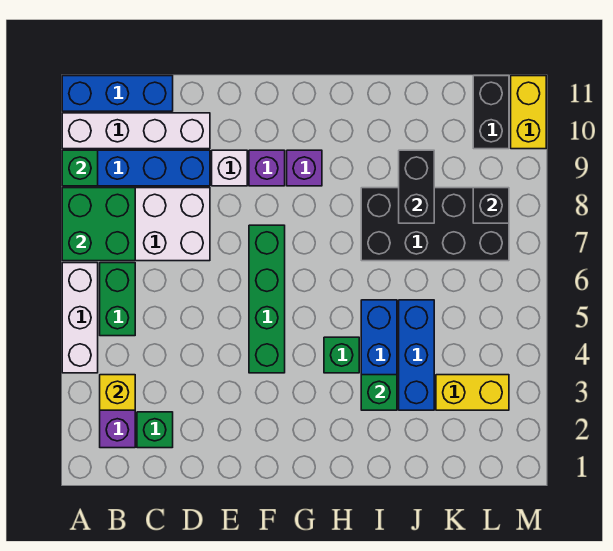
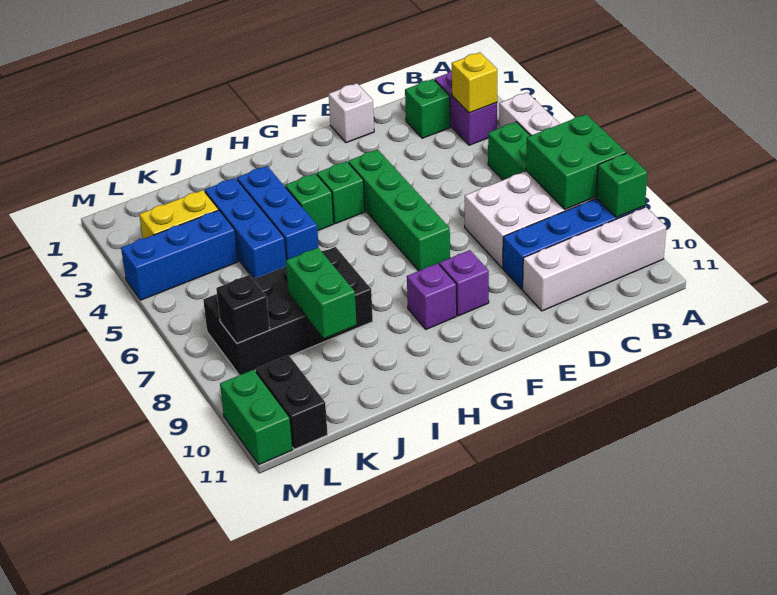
blue 1x3 brick [62,76,173,111] -> blue 1x3 brick moved to [121,210,238,300]
white 1x1 brick [212,150,247,186] -> white 1x1 brick moved to [329,83,374,143]
green 1x1 brick [361,375,397,410] -> green 1x1 brick moved to [317,161,365,224]
black 1x2 brick [399,150,434,223] -> green 1x2 brick [286,248,356,338]
yellow 1x2 brick [511,76,546,149] -> green 1x2 brick [220,370,292,465]

